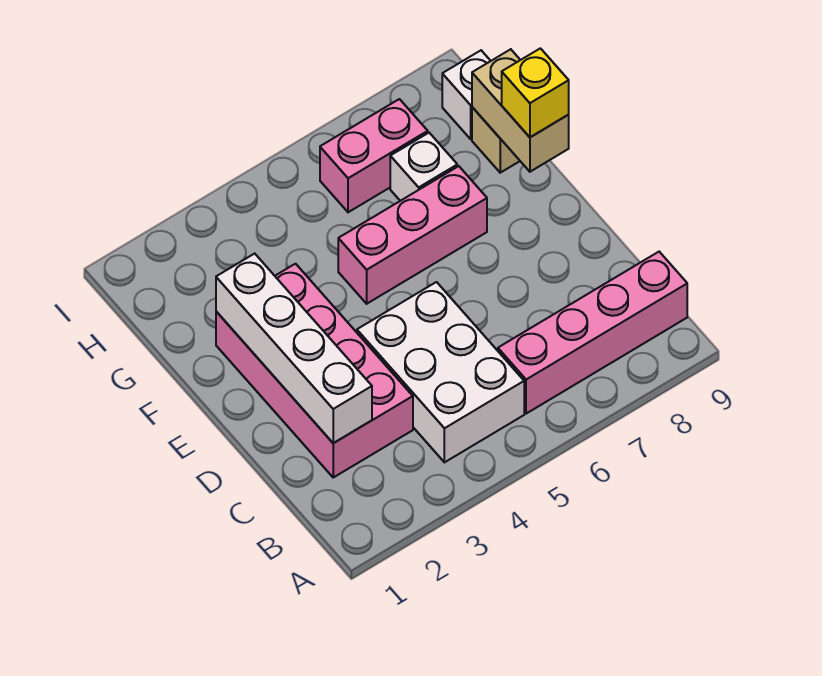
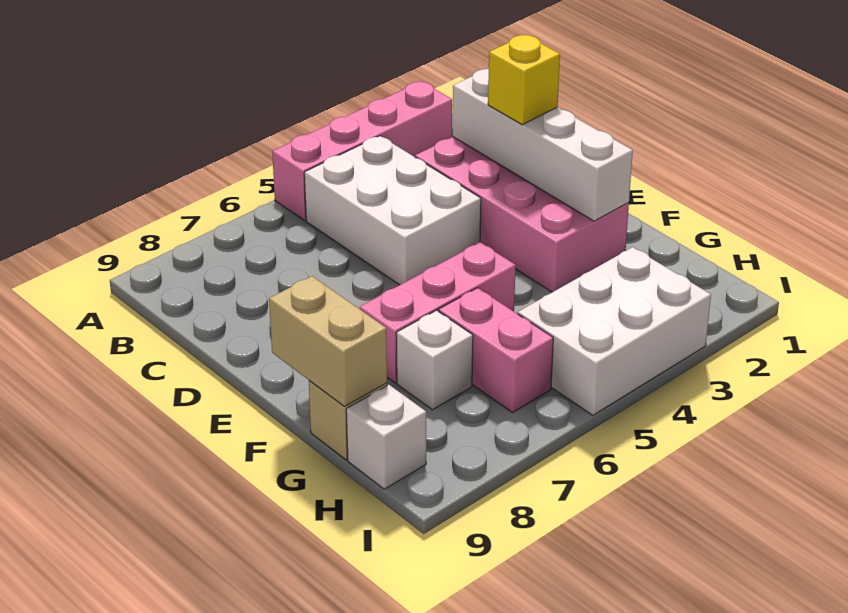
pink 1x4 brick [498,252,687,414] -> pink 1x4 brick moved to [272,81,452,221]
yellow 1x1 brick [502,48,569,137] -> yellow 1x1 brick moved to [488,35,560,125]
none -> white 2x3 brick [518,247,711,415]
pink 1x2 brick [320,99,428,212] -> pink 1x2 brick turned to [439,288,553,412]

